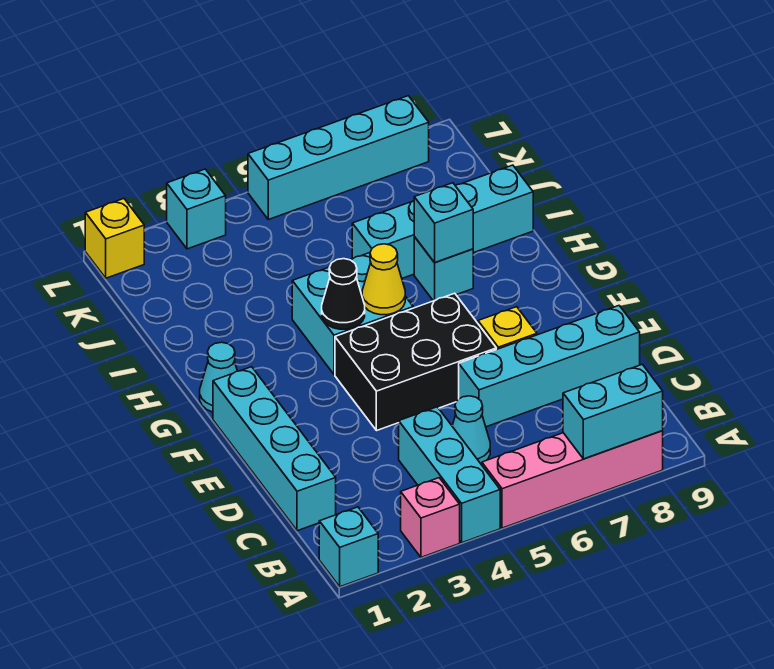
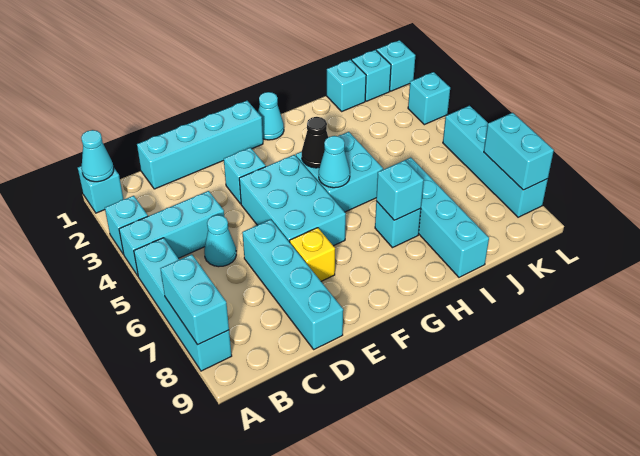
none -> cyan 1x1 cone [81,130,114,182]
pink 1x1 brick [401,478,460,557] -> cyan 1x1 brick [105,196,148,254]
pink 1x4 brick [482,431,663,528] -> cyan 1x4 brick [134,238,232,371]
none -> cyan 1x1 brick [224,148,266,204]
black 2x3 brick [335,293,496,431] -> cyan 2x3 brick [239,155,346,246]
yellow 1x1 cone [362,244,405,315] -> cyan 1x1 cone [319,136,350,188]
none -> cyan 1x1 brick [327,60,366,111]
none -> cyan 1x1 brick [352,50,391,101]
yellow 1x1 brick [85,199,144,278] -> cyan 1x1 brick [377,40,415,91]
none -> cyan 1x2 brick [484,113,554,190]

